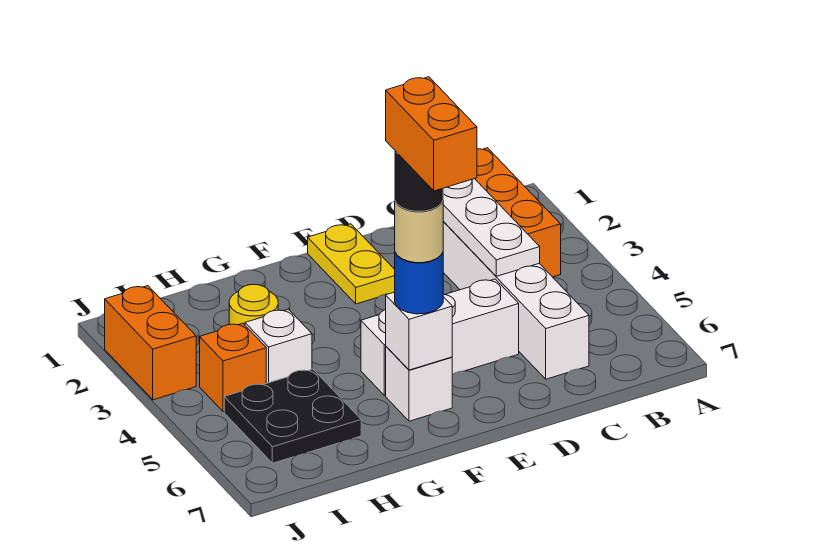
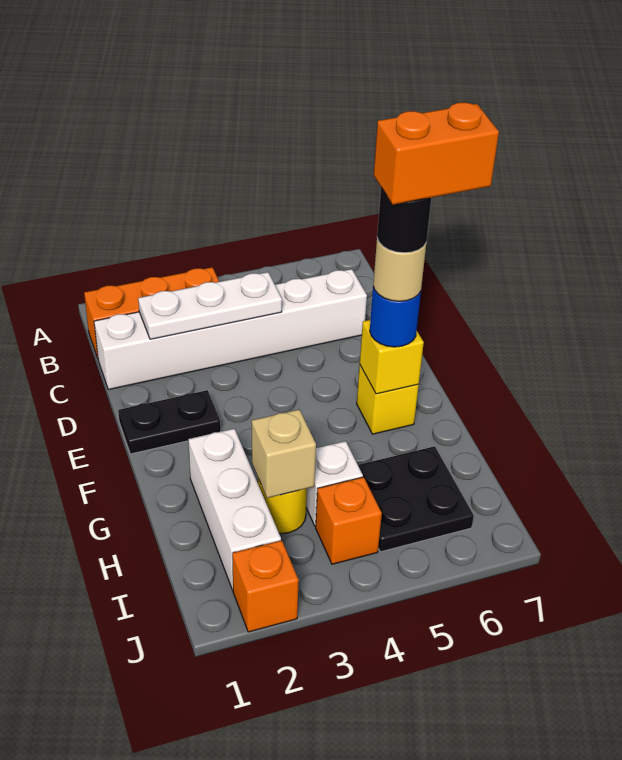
white 1x3 brick [361,279,519,395] -> white 1x3 brick moved to [188,429,281,590]
yellow 1x2 plate [308,224,395,304] -> black 1x2 plate [118,390,221,454]
white 1x1 brick [386,347,452,421] -> yellow 1x1 brick [357,365,419,434]
white 1x1 brick [386,292,452,370] -> yellow 1x1 brick [360,320,424,394]
none -> tan 1x1 brick [252,410,316,498]
orange 1x2 brick [105,286,196,400] -> orange 1x1 brick [232,540,299,632]

